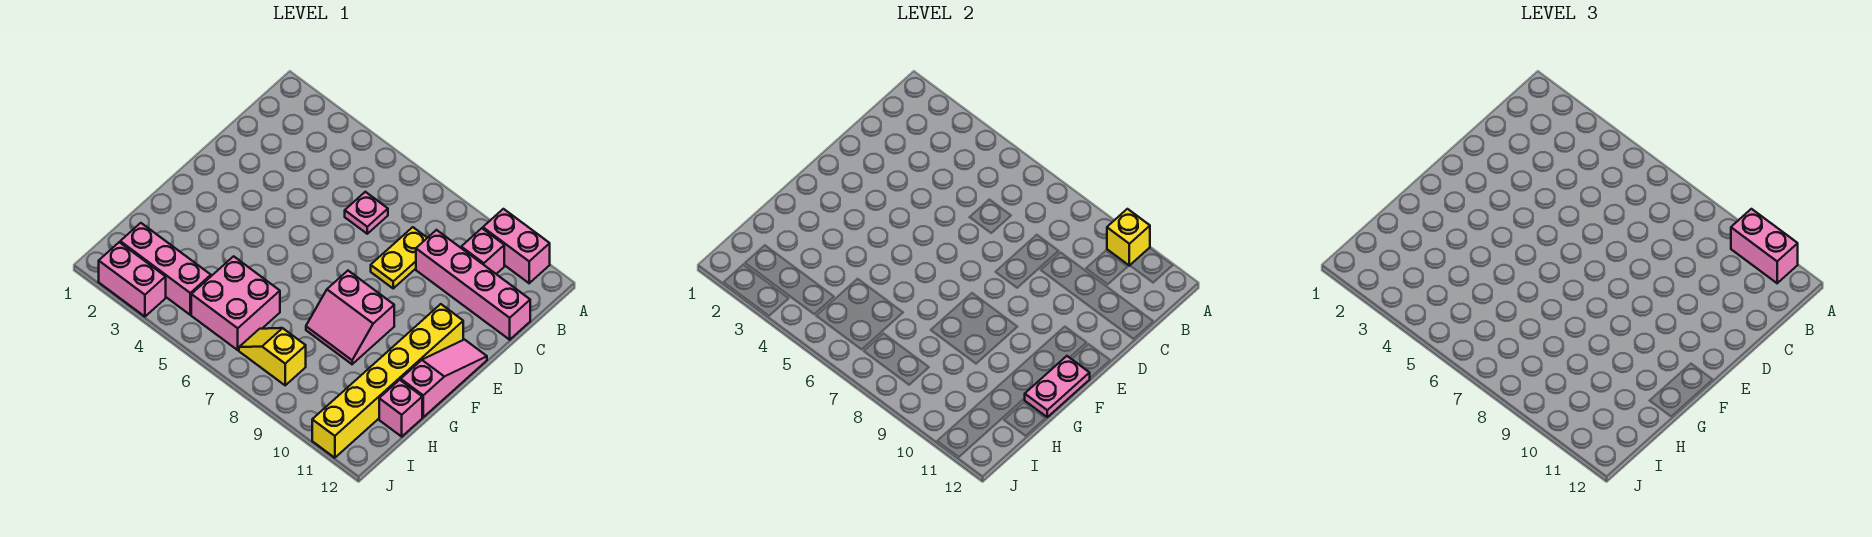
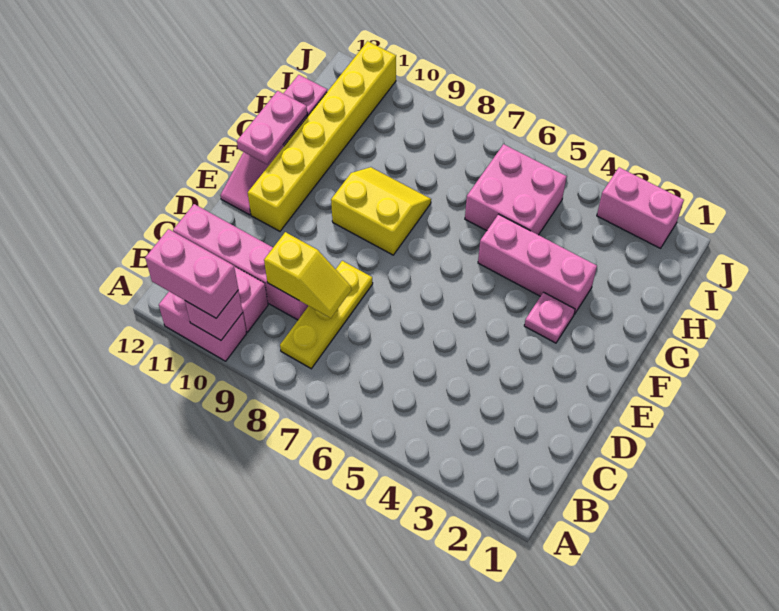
yellow 1x1 brick [1107,209,1150,266] -> pink 1x1 brick [185,290,243,340]
pink 1x1 plate [345,192,388,234] -> pink 1x1 plate moved to [524,292,575,343]
yellow 1x2 plate [371,227,427,288] -> yellow 1x3 plate [280,261,373,369]
pink 2x2 slope [306,271,394,364] -> yellow 2x2 slope [331,167,431,255]
pink 1x3 brick [120,223,211,315] -> pink 1x3 brick moved to [478,214,597,314]
yellow 1x2 slope [239,328,306,385] -> yellow 1x2 slope moved to [264,232,351,318]

